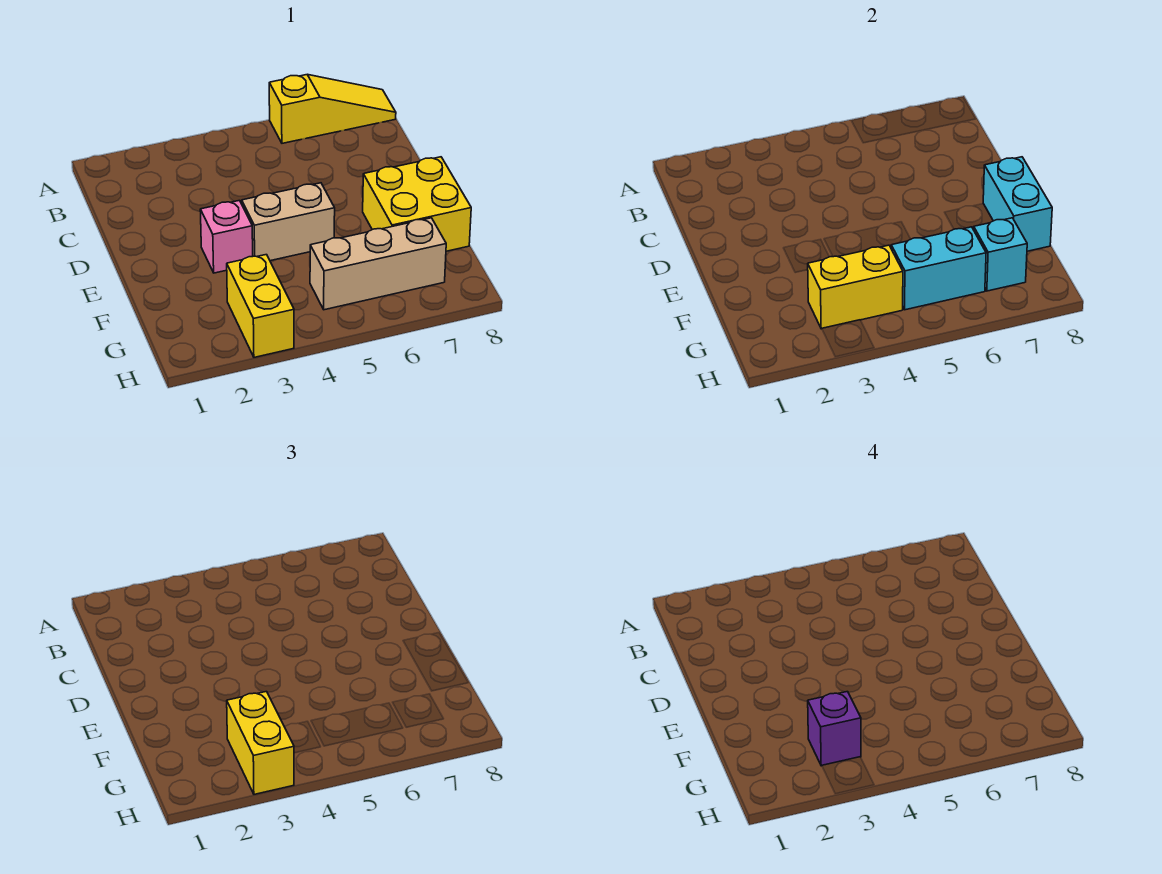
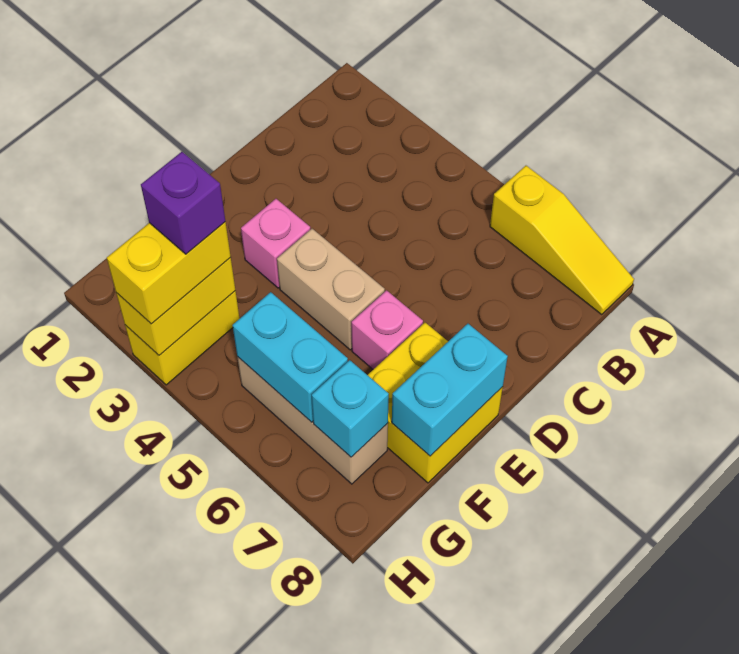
none -> pink 1x1 brick [351,290,423,369]
yellow 1x2 brick [808,245,903,329] -> yellow 1x2 brick turned to [116,258,235,355]

